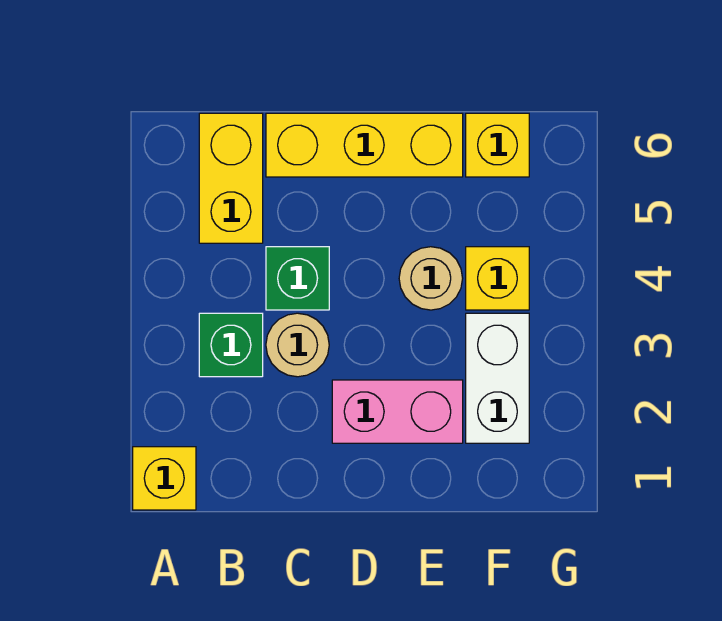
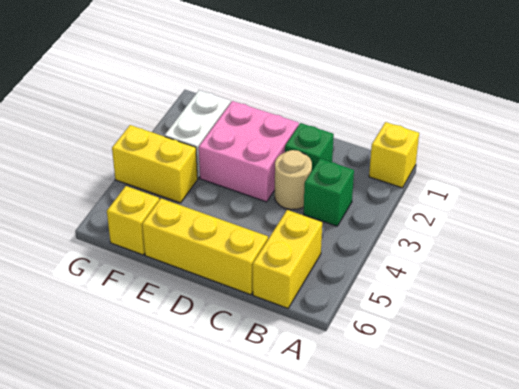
green 1x1 brick [266,247,329,310] -> green 1x1 brick moved to [285,123,334,170]
pink 1x2 brick [332,380,463,443] -> pink 2x2 brick [199,101,299,202]
tan 1x1 round brick [399,247,463,310] -> none
yellow 1x1 brick [466,247,529,310] -> yellow 1x2 brick [112,125,198,203]

